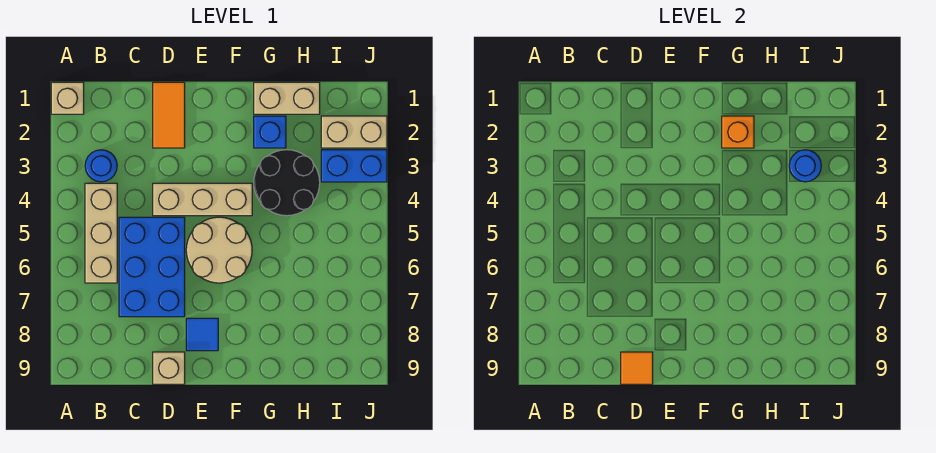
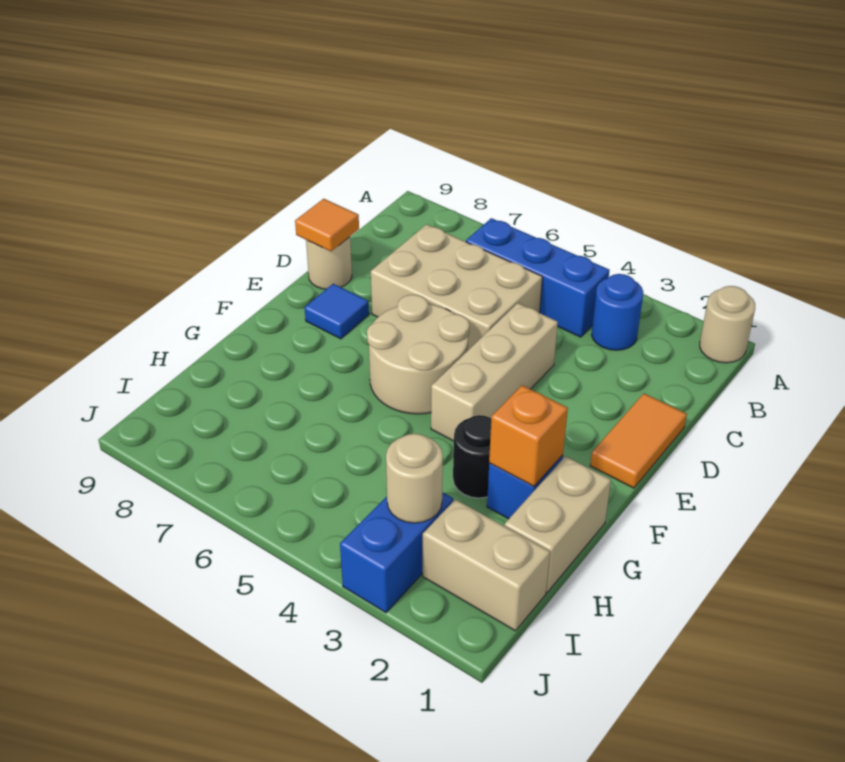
tan 1x1 brick [51,82,84,114] -> tan 1x1 round brick [700,286,755,363]
tan 1x3 brick [85,183,117,283] -> blue 1x3 brick [466,218,610,337]
blue 2x3 brick [119,217,185,317] -> tan 2x3 brick [371,224,542,350]
orange 1x2 tile [153,82,185,148] -> orange 1x2 tile turned to [590,394,687,488]
tan 1x1 brick [153,352,185,384] -> tan 1x1 round brick [306,237,352,289]
black 2x2 round brick [254,150,320,216] -> black 1x1 round brick [453,415,491,498]
tan 1x2 brick [321,116,387,148] -> tan 1x2 brick turned to [423,499,550,631]
blue 1x1 round brick [789,150,821,182] -> tan 1x1 round brick [386,434,443,523]

